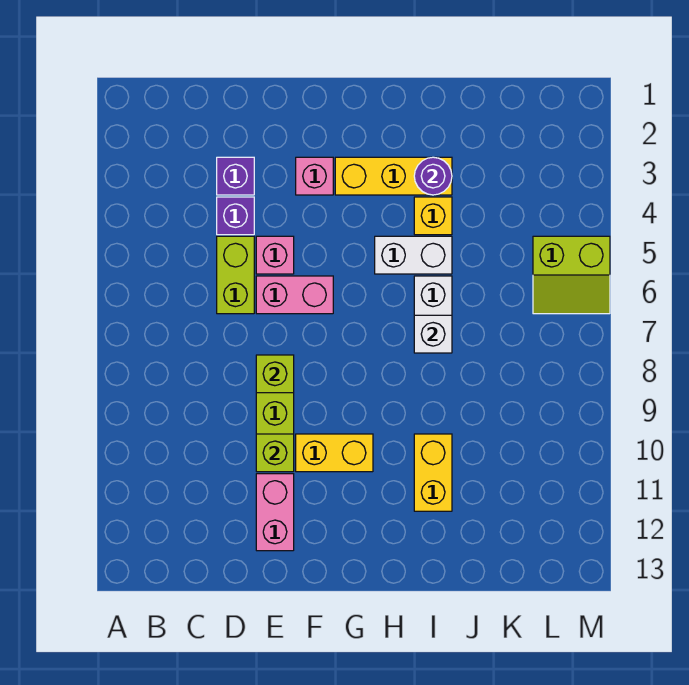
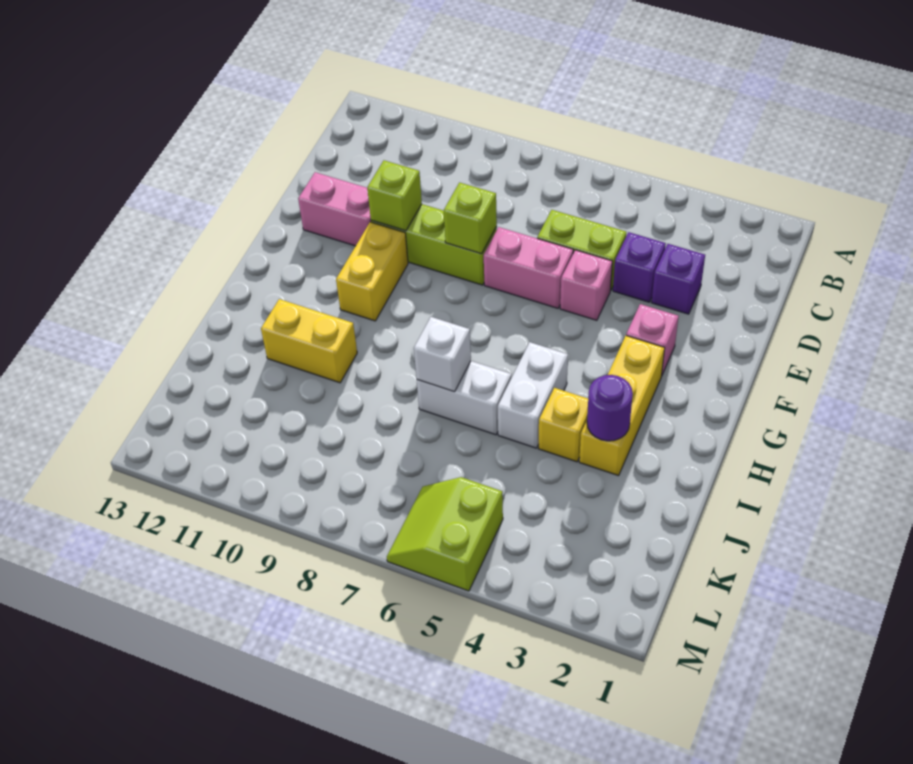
pink 1x2 brick [256,276,333,314] -> pink 1x2 brick turned to [484,227,573,308]

